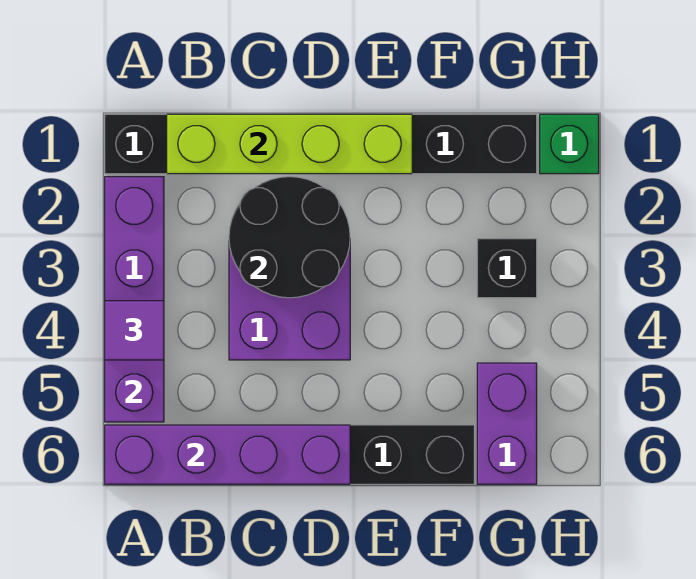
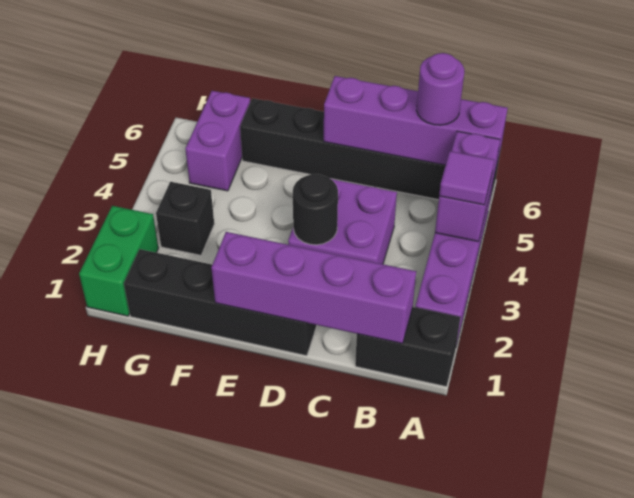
lime 1x4 brick [167,114,412,174] -> purple 1x4 brick [211,232,416,344]
none -> purple 1x1 round brick [417,53,464,125]
black 2x2 round brick [229,177,350,298] -> black 1x1 round brick [293,174,338,245]
green 1x1 brick [540,114,599,174] -> green 1x2 brick [79,206,158,316]

